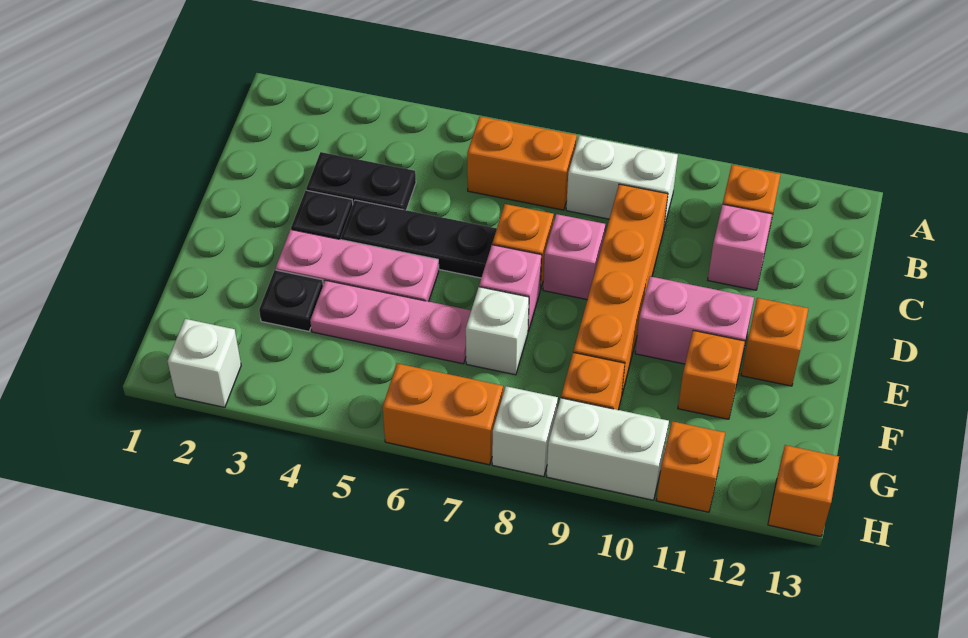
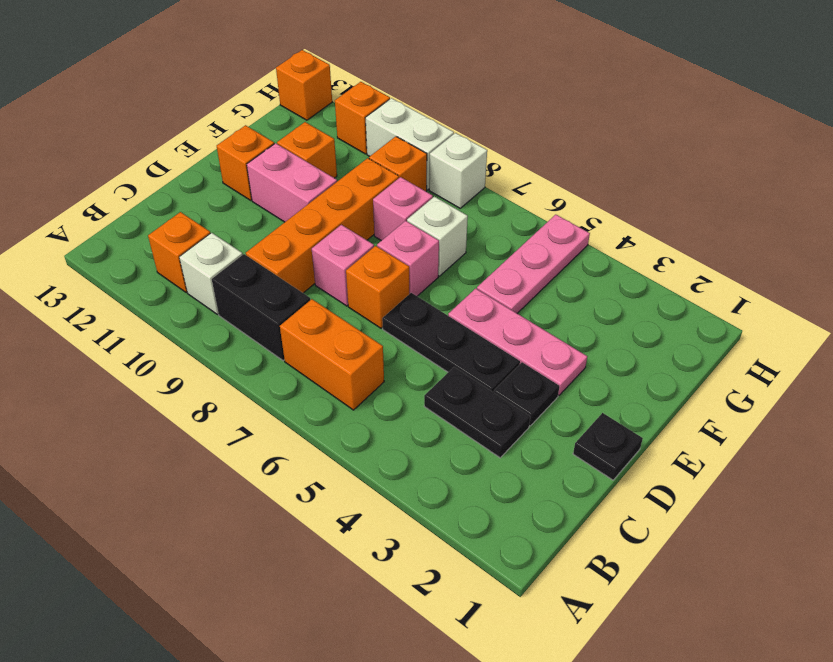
white 1x2 brick [566,135,678,227] -> black 1x2 brick [212,254,310,361]
pink 1x1 brick [708,204,772,290] -> pink 1x1 brick moved to [373,177,433,241]
black 1x1 plate [259,270,323,331] -> black 1x1 plate moved to [573,413,643,480]
pink 1x3 plate [310,280,471,364] -> pink 1x3 plate turned to [477,215,590,313]
white 1x1 brick [168,319,241,407] -> white 1x1 brick moved to [179,233,243,314]
orange 1x2 brick [382,363,503,465] -> none

